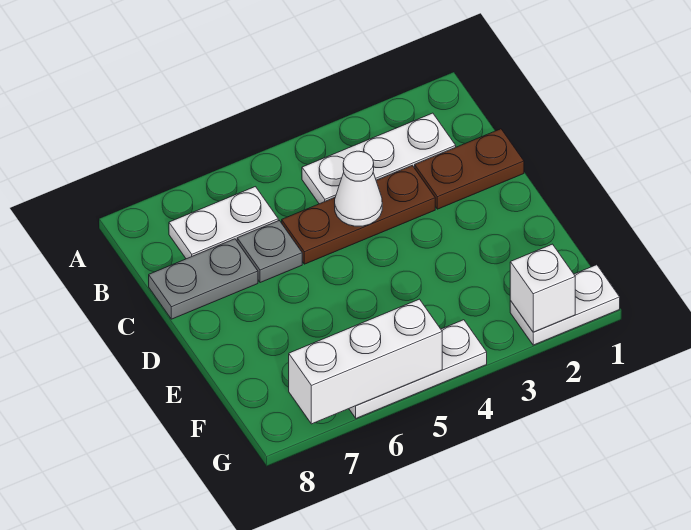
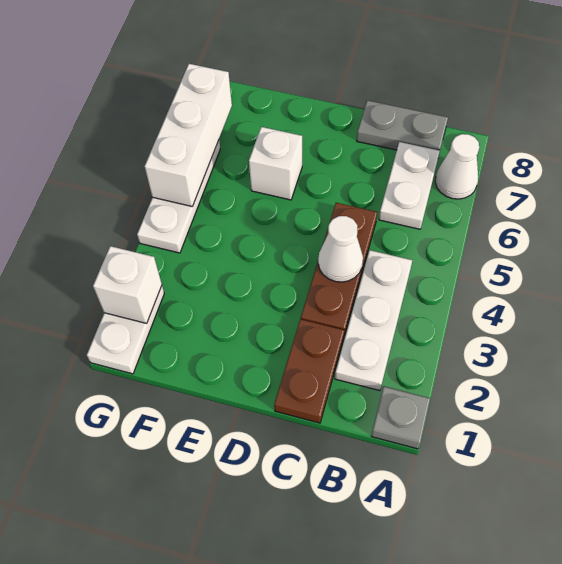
none -> white 1x1 cone [435,134,479,199]
grey 1x1 plate [237,221,302,283] -> grey 1x1 plate moved to [371,387,430,449]
grey 1x2 plate [149,239,258,319] -> grey 1x2 plate turned to [357,100,448,151]
none -> white 1x1 brick [249,127,302,200]

